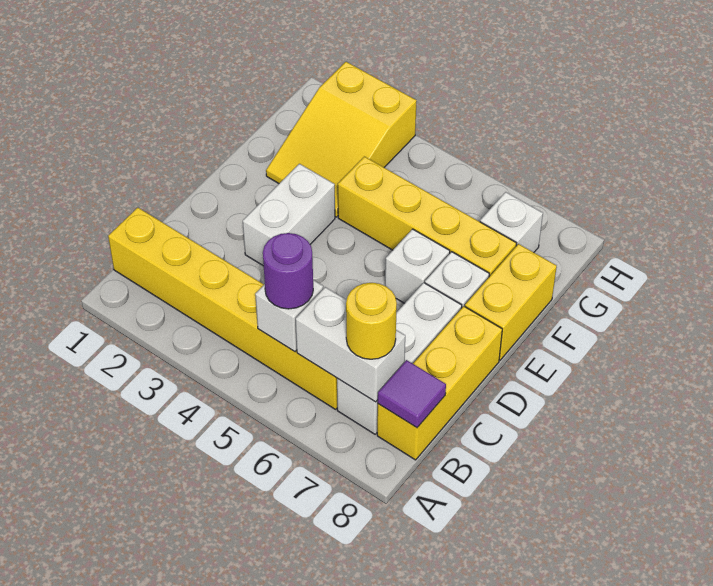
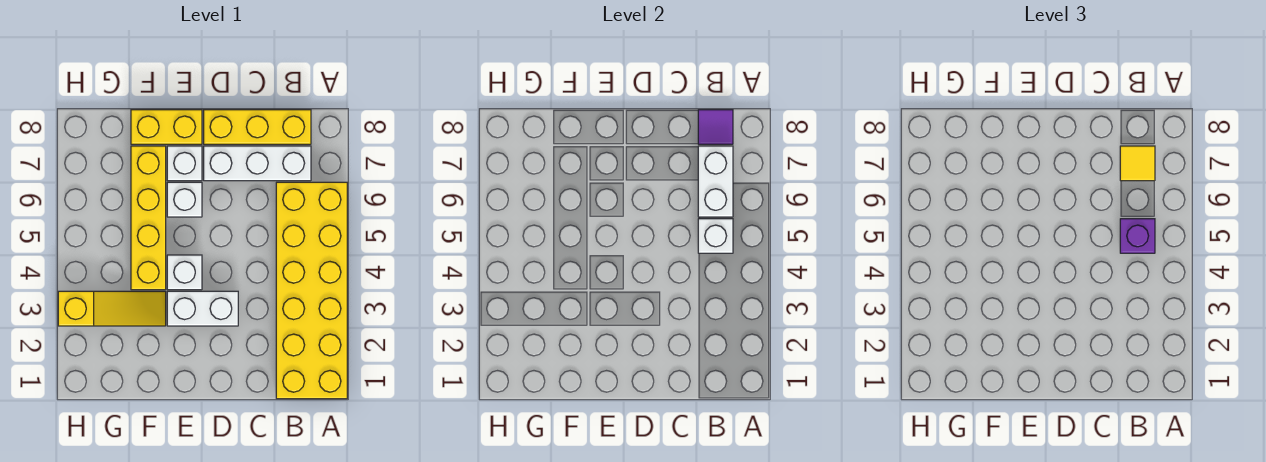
yellow 1x6 brick [108,208,337,409] -> yellow 2x6 brick [276,182,347,399]
purple 1x1 round brick [263,233,313,309] -> purple 1x1 brick [1120,219,1155,253]
yellow 1x1 round brick [346,283,397,359] -> yellow 1x1 tile [1120,146,1155,181]
yellow 2x3 slope [266,62,417,217] -> yellow 1x3 slope [58,291,166,326]
white 1x1 brick [480,192,543,252] -> white 1x1 brick moved to [167,255,202,290]

